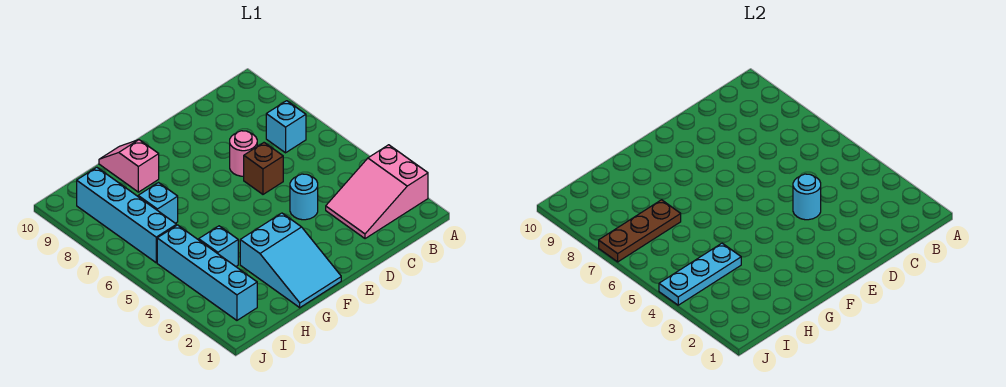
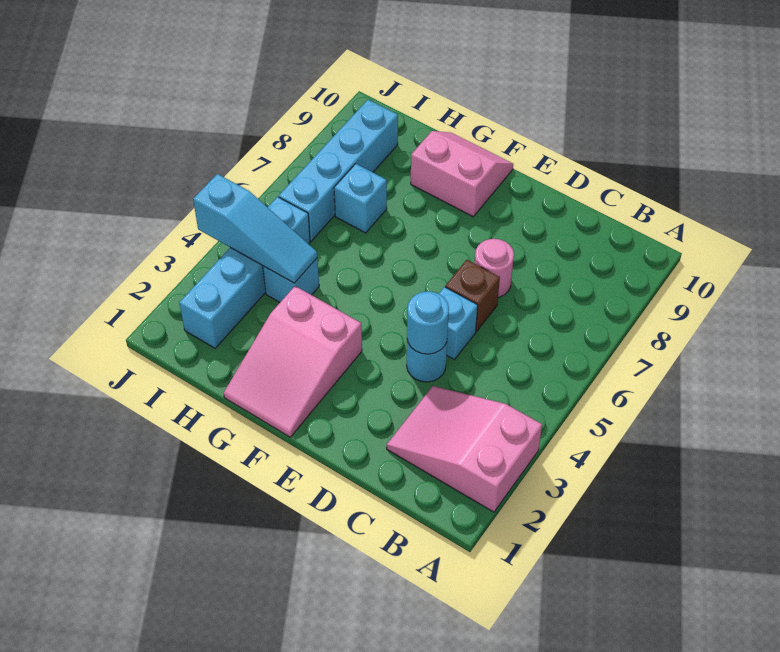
cyan 1x1 brick [266,101,306,153] -> cyan 1x1 brick moved to [439,287,478,360]
cyan 2x3 slope [240,213,341,308] -> pink 2x3 slope [224,286,362,437]
pink 1x2 slope [99,140,159,192] -> pink 2x2 slope [411,131,513,217]
cyan 1x3 plate [659,243,741,305] -> cyan 1x3 slope [193,174,317,283]
brown 1x3 plate [599,200,681,262] -> none

